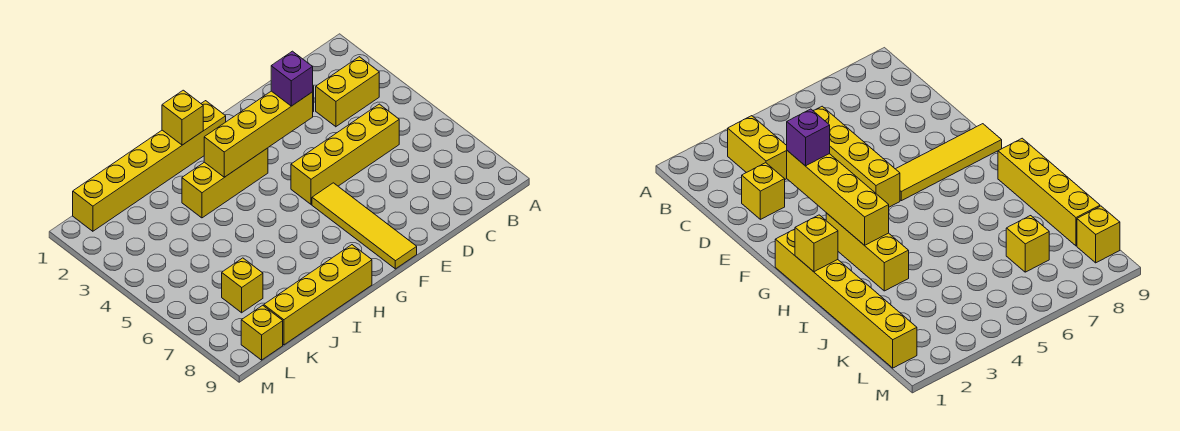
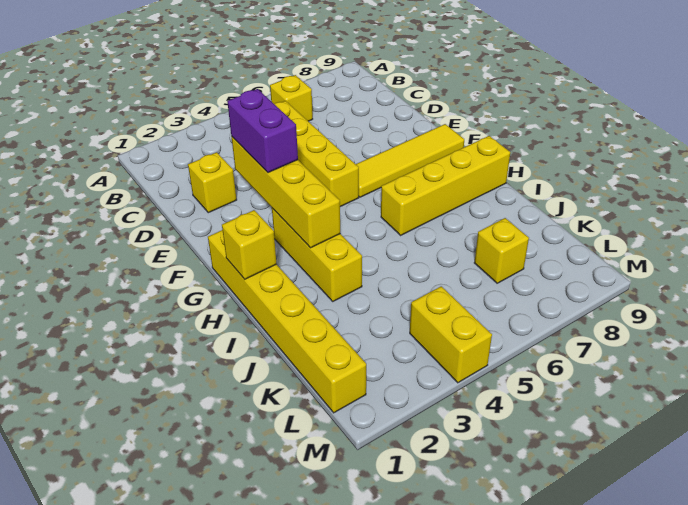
yellow 1x2 brick [316,57,379,127] -> yellow 1x2 brick moved to [410,286,492,383]
purple 1x1 brick [271,51,313,106] -> purple 1x2 brick [227,89,298,173]
yellow 1x4 brick [264,245,372,345] -> yellow 1x4 brick turned to [381,136,510,235]
yellow 1x1 brick [241,305,283,360] -> yellow 1x1 brick moved to [270,75,313,121]

